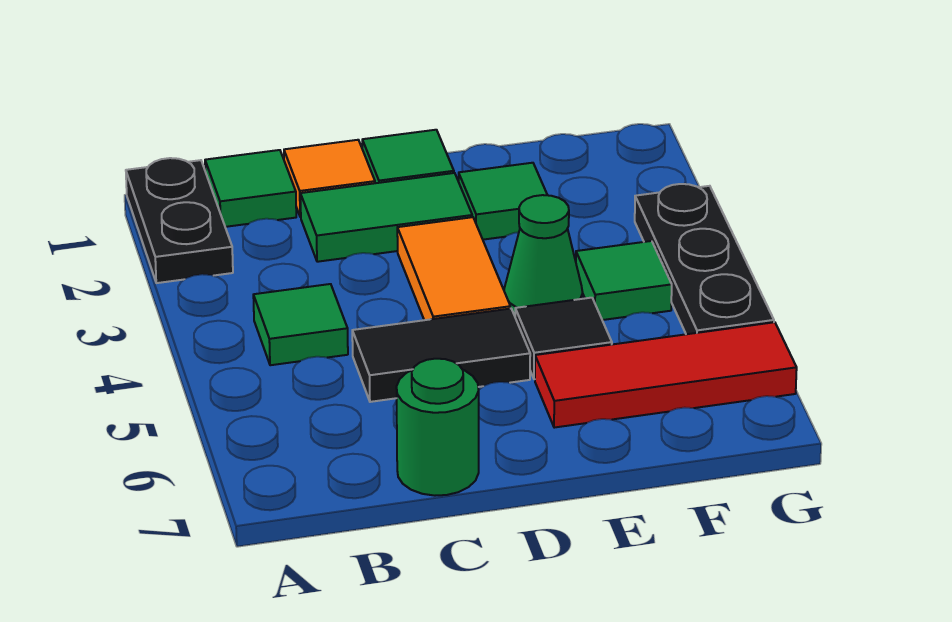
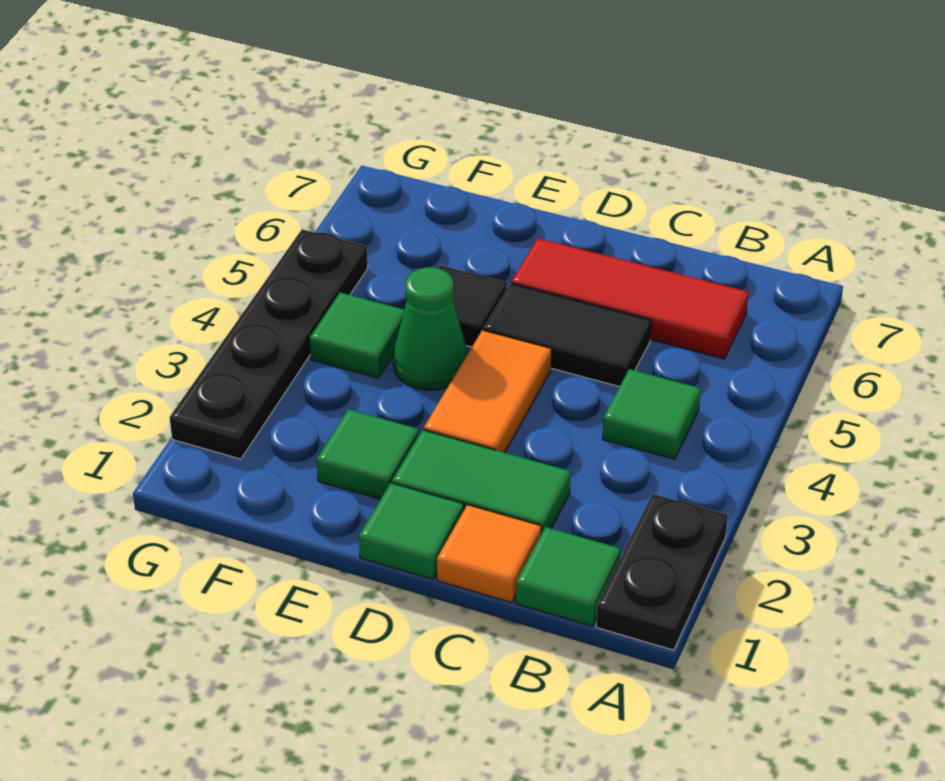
green 1x1 round brick [396,359,479,496] -> none
red 1x3 tile [535,322,797,428] -> red 1x3 tile moved to [512,238,749,359]
black 1x3 plate [635,184,774,334] -> black 1x4 plate [170,229,368,459]

